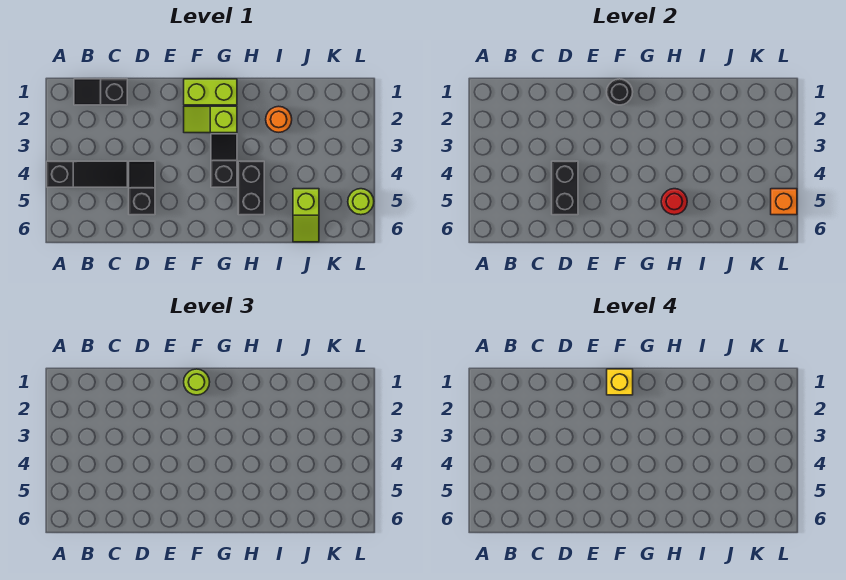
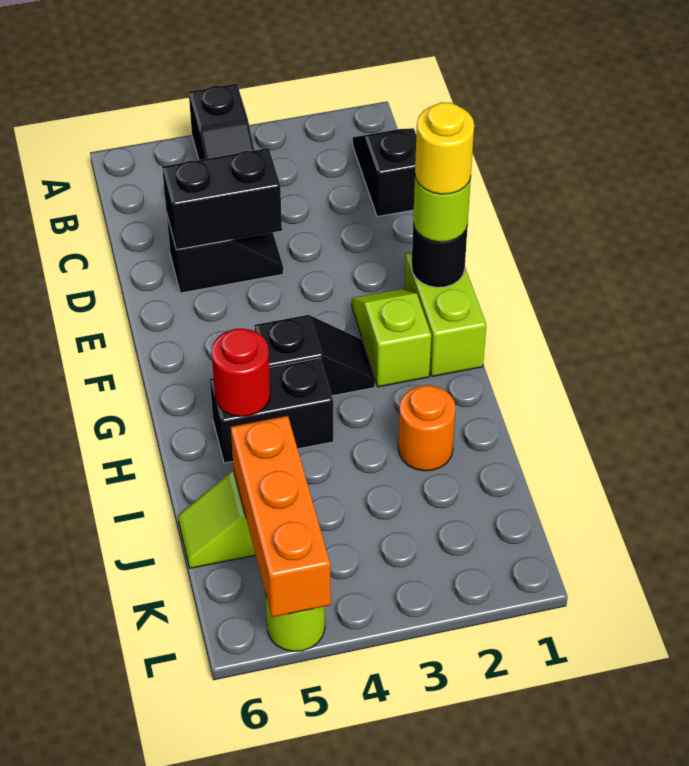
yellow 1x1 brick [607,369,633,395] -> yellow 1x1 round brick [415,102,474,194]
orange 1x1 brick [771,189,797,215] -> orange 1x3 brick [231,416,331,617]

